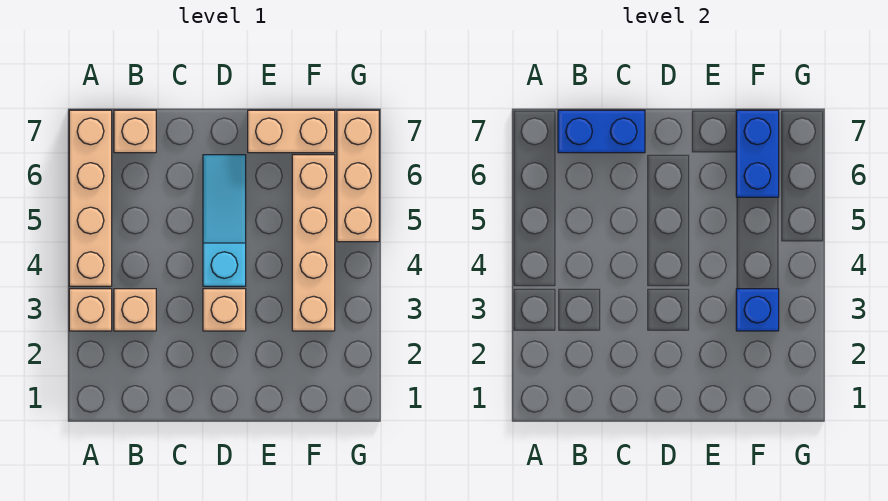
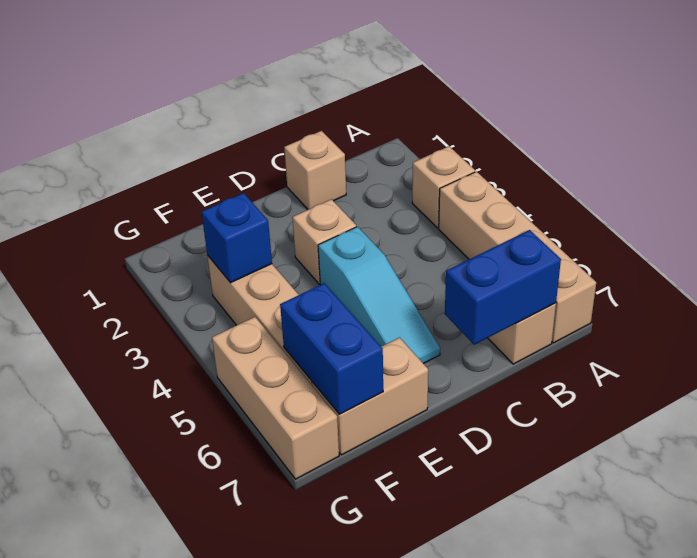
tan 1x1 brick [114,289,156,331] -> tan 1x1 brick moved to [284,131,346,210]

